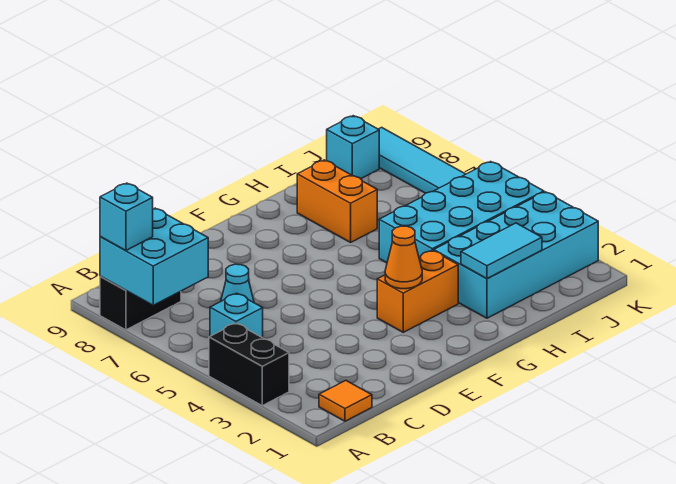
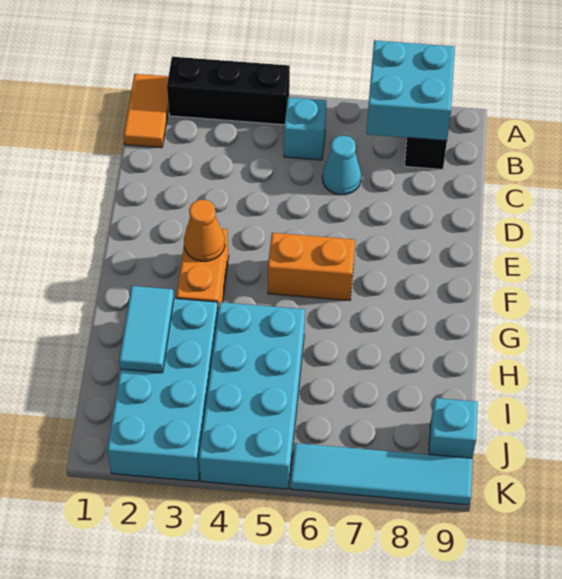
black 1x2 brick [209,323,289,406] -> black 1x3 brick [167,57,290,125]
cyan 1x1 brick [100,183,153,250] -> none
orange 1x1 tile [319,381,372,421] -> orange 1x2 tile [123,74,169,148]
orange 1x2 brick [297,160,377,242] -> orange 1x2 brick moved to [268,233,355,300]

